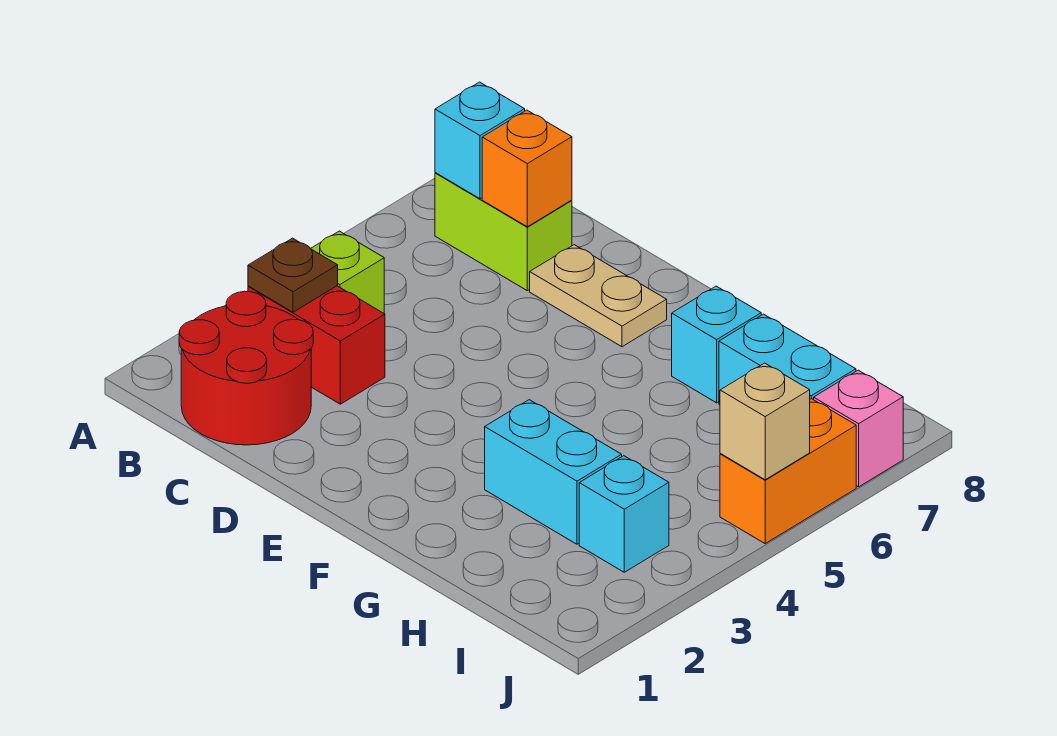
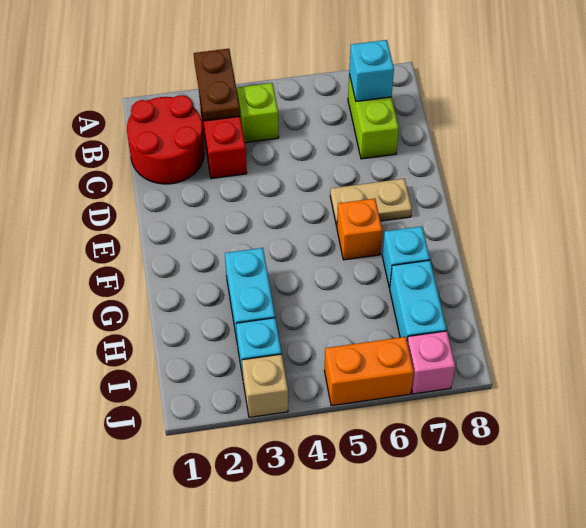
brown 1x1 plate [248,238,338,312] -> brown 1x2 plate [194,49,240,121]
orange 1x1 brick [482,110,572,227] -> orange 1x1 brick moved to [337,198,382,260]
tan 1x2 plate [530,245,667,347] -> tan 1x2 plate turned to [330,179,412,227]
tan 1x1 brick [720,363,810,480] -> tan 1x1 brick moved to [242,354,288,417]

